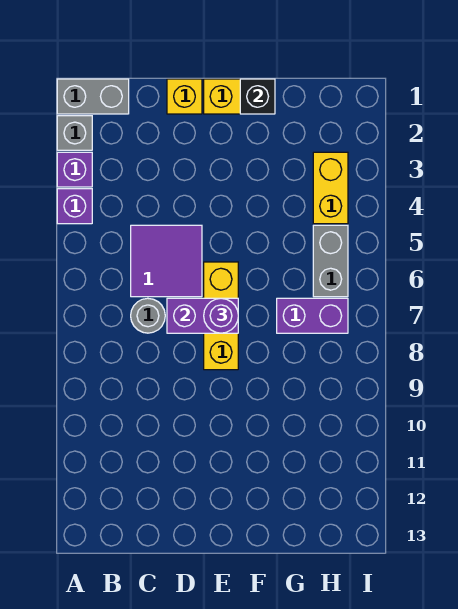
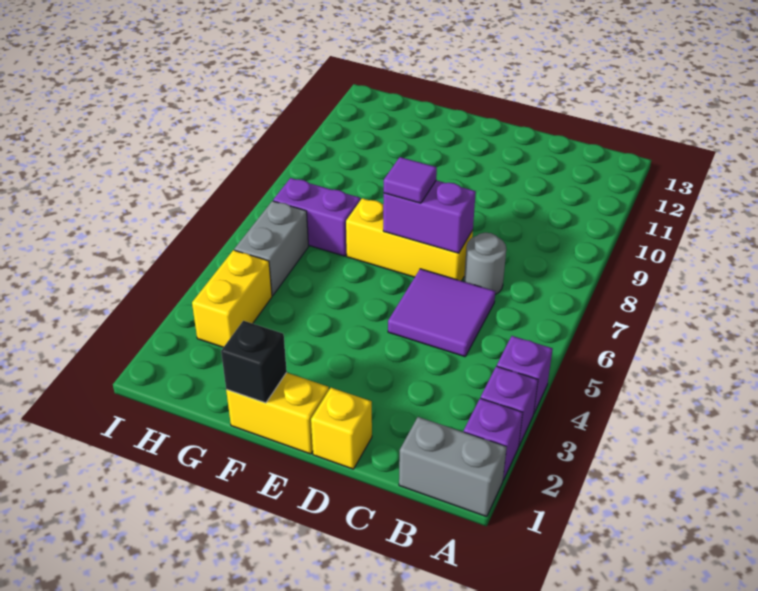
grey 1x1 brick [57,116,92,150] -> purple 1x1 brick [464,398,523,480]
yellow 1x3 brick [204,262,238,370] -> yellow 1x3 brick turned to [346,198,473,281]
purple 1x1 round brick [204,298,238,333] -> purple 1x1 tile [384,157,437,203]

